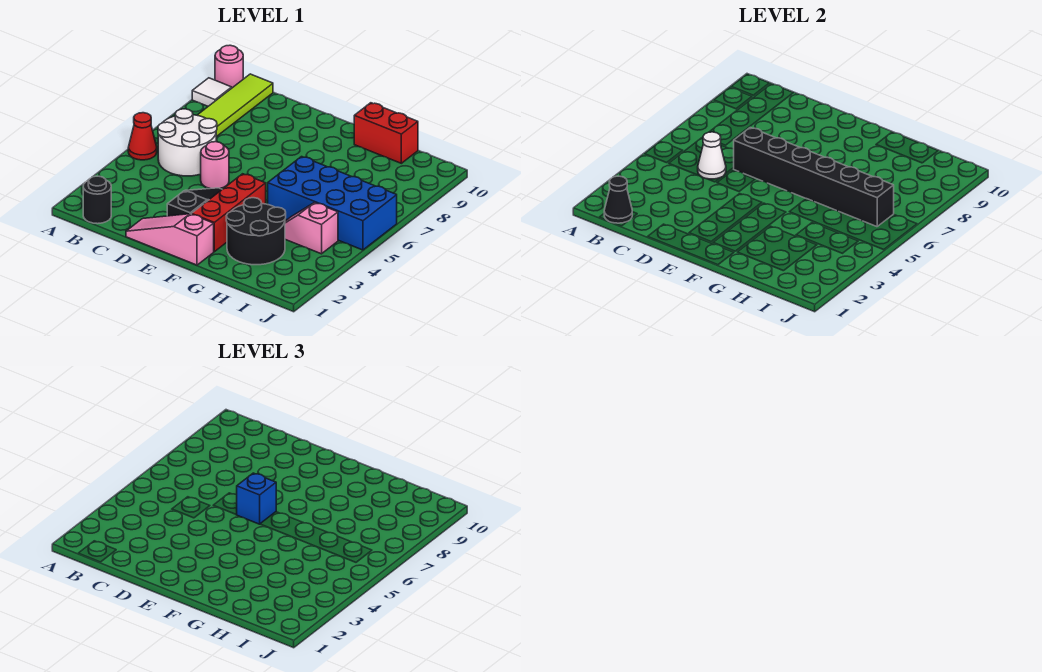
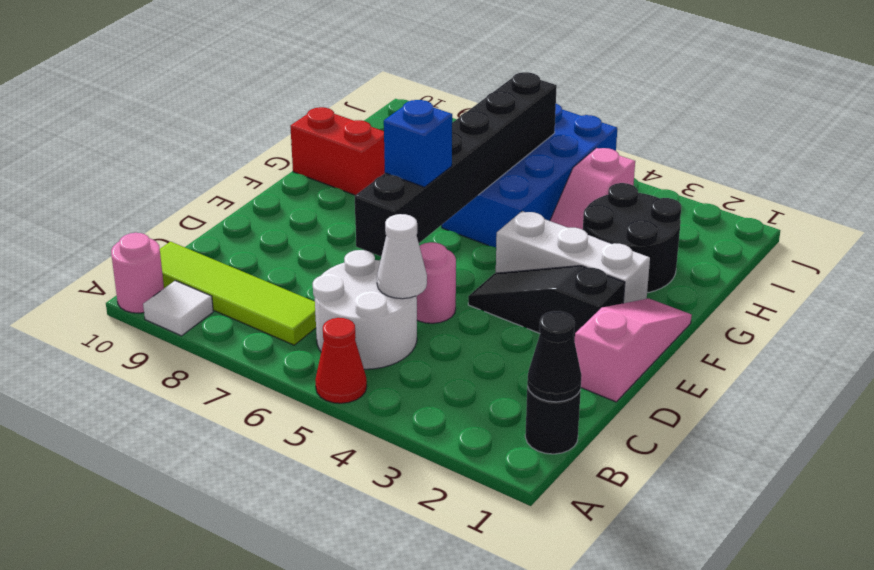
pink 1x3 slope [126,214,214,265] -> pink 1x3 slope turned to [575,298,692,402]
red 1x3 brick [192,174,266,252] -> white 1x3 brick [496,211,650,303]
red 1x2 brick [354,103,418,163] -> red 1x2 brick turned to [290,107,385,195]

